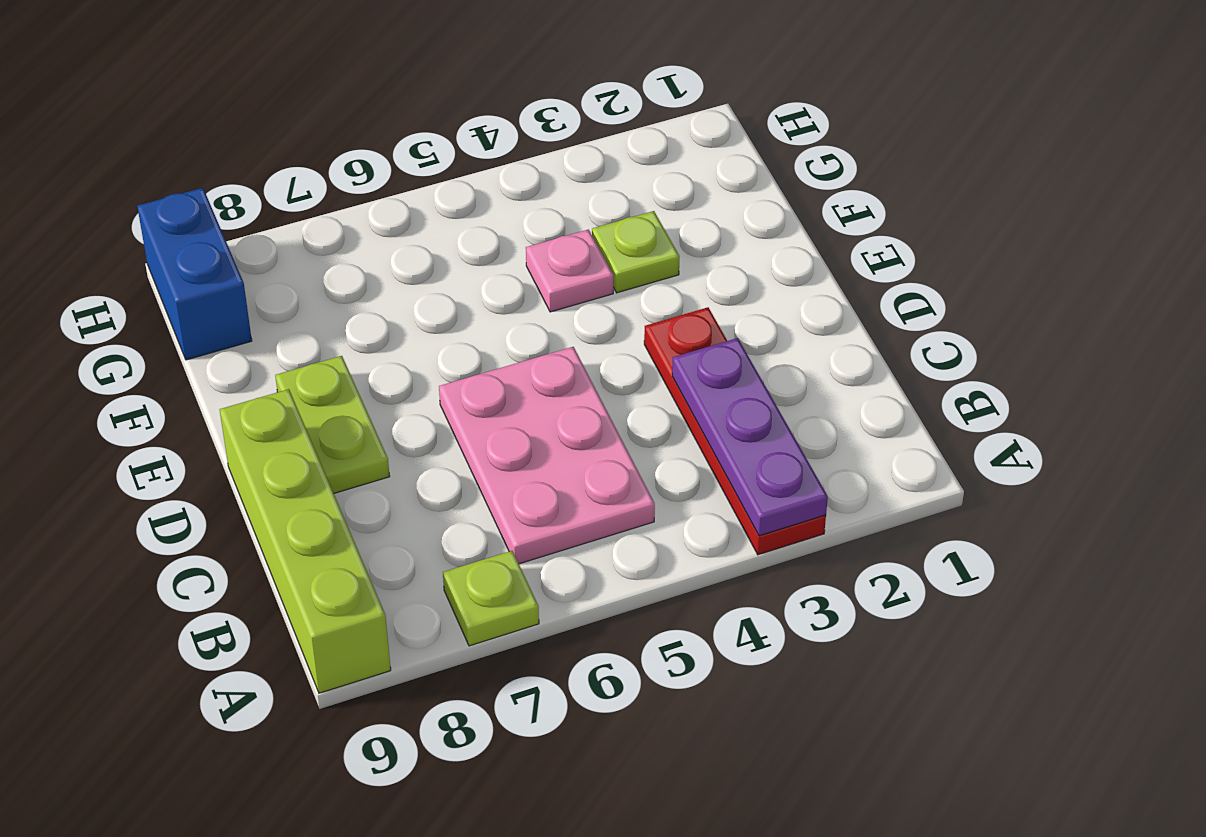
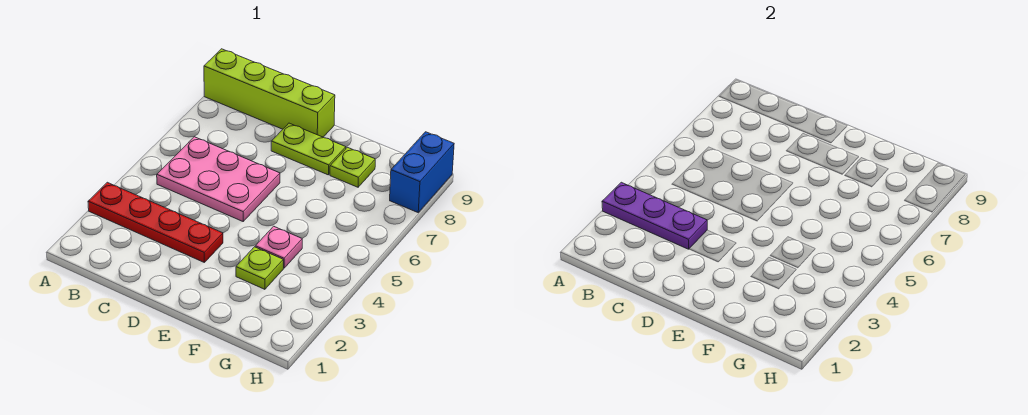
lime 1x1 plate [443,551,539,646] -> lime 1x1 plate moved to [330,147,375,187]
blue 1x2 brick [137,188,252,360] -> blue 1x2 brick turned to [390,132,454,212]

